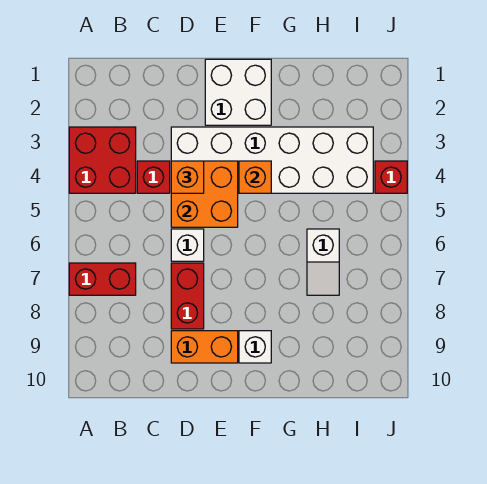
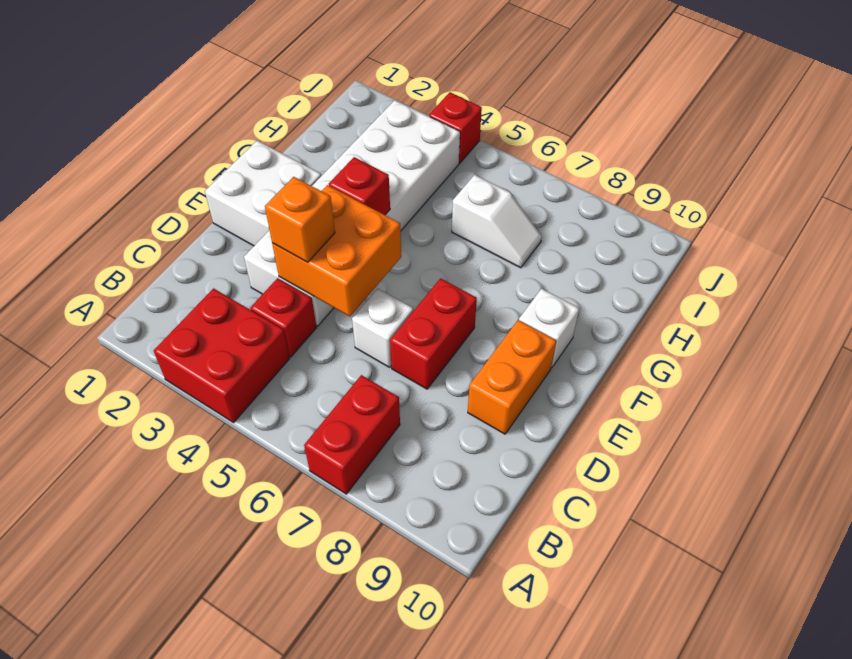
red 1x2 brick [171,263,204,329] -> red 1x2 brick turned to [390,278,477,389]
orange 1x1 brick [239,161,271,193] -> red 1x1 brick [329,157,390,215]

